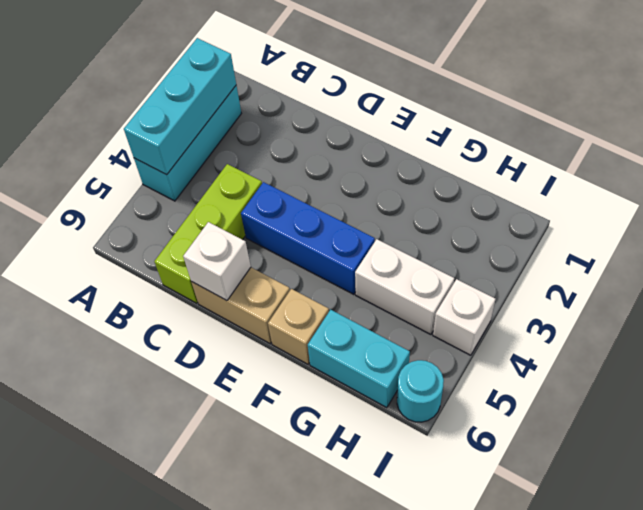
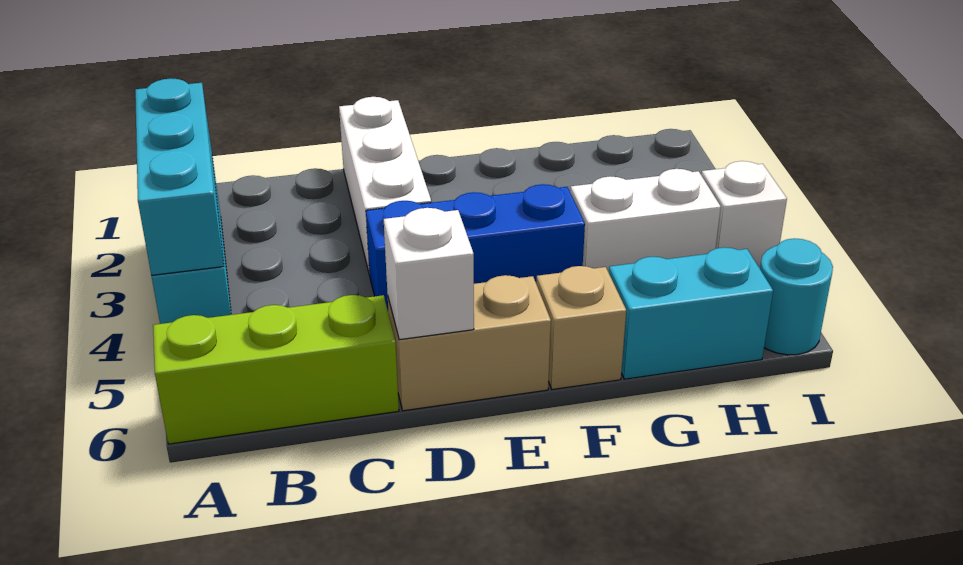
lime 1x3 brick [154,164,262,303] -> lime 1x3 brick turned to [153,295,399,444]
none -> white 1x3 brick [339,97,431,275]

